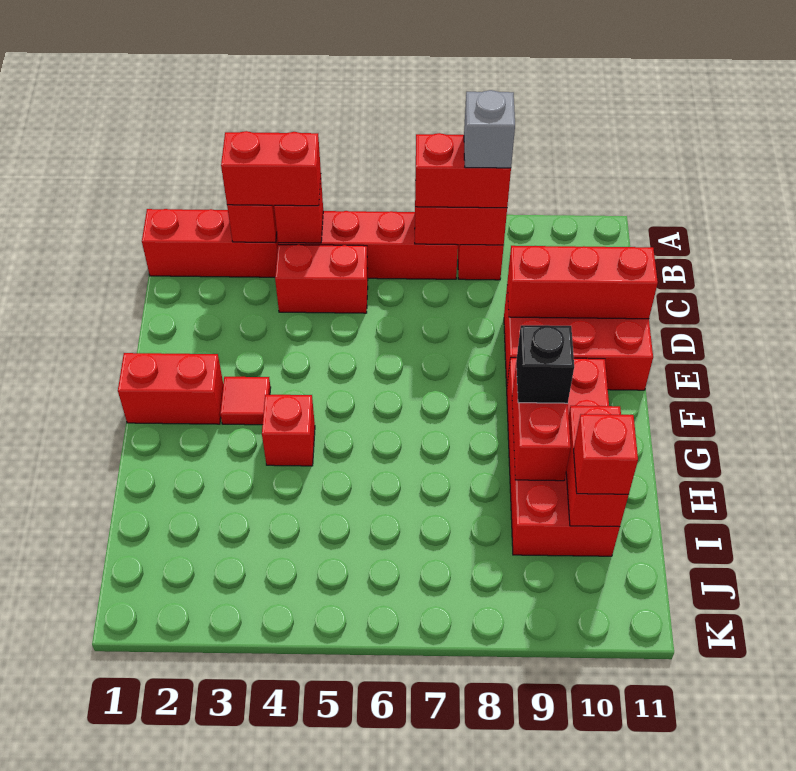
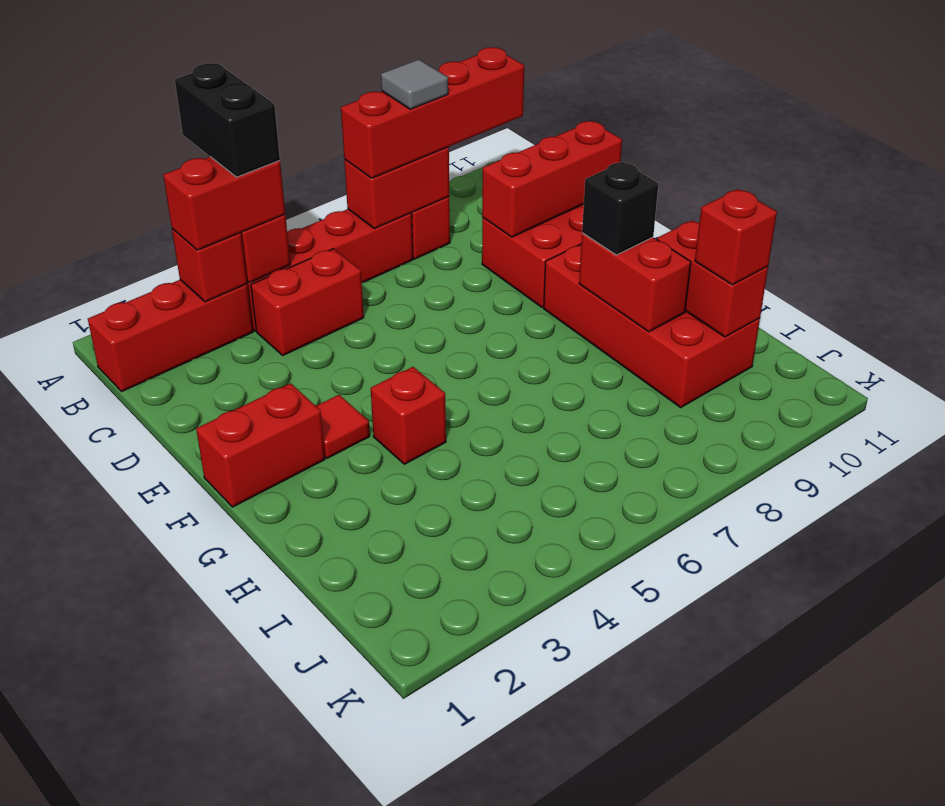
none -> black 1x2 brick [175,63,280,177]
red 1x2 brick [415,133,511,208] -> red 1x4 brick [341,47,524,178]
grey 1x1 brick [464,90,515,168] -> grey 1x1 tile [381,59,448,109]

